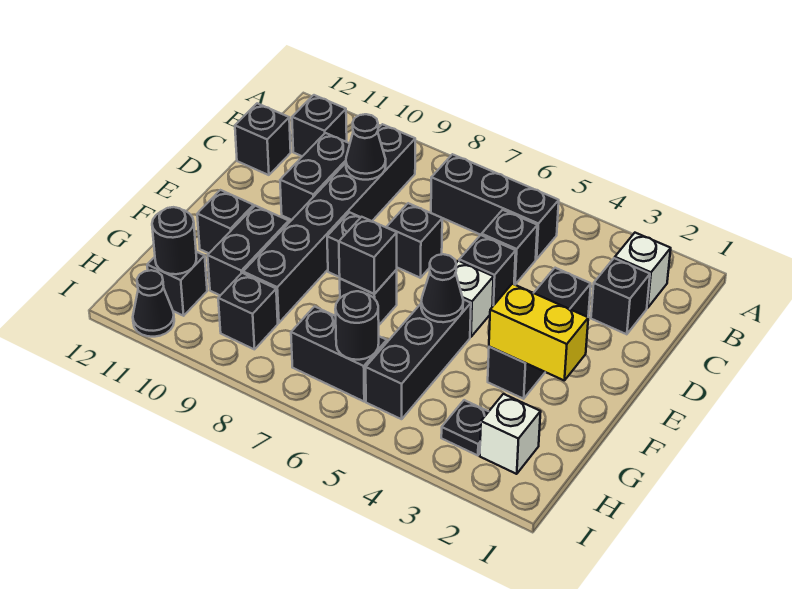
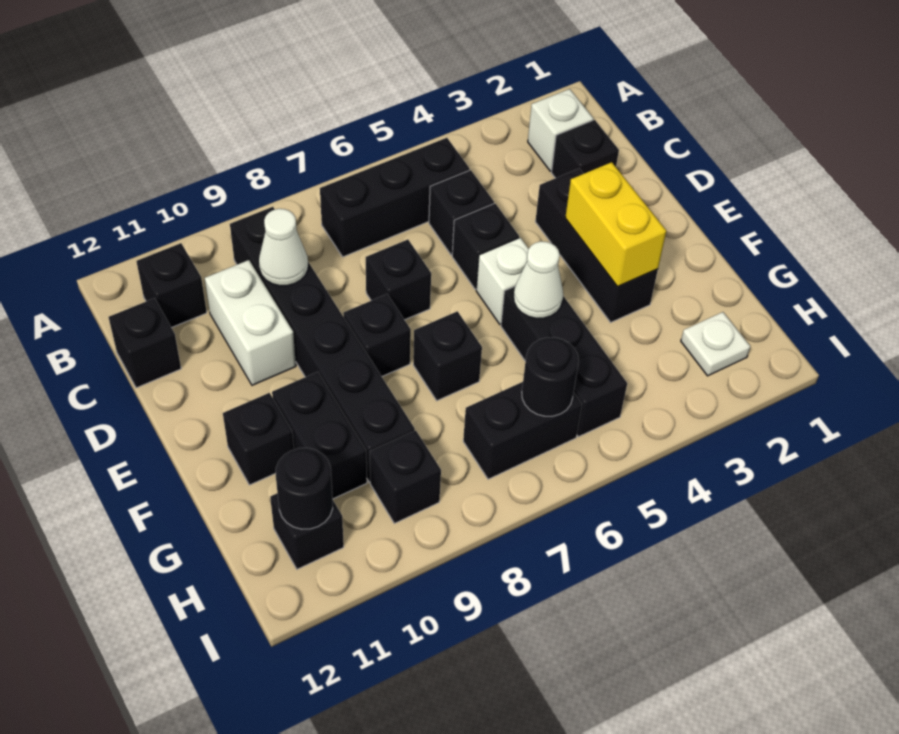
black 1x1 cone [346,114,386,180] -> white 1x1 cone [259,209,308,286]
black 1x2 brick [280,133,350,220] -> white 1x2 brick [205,260,296,385]
yellow 1x2 brick [489,284,588,380] -> yellow 1x2 brick turned to [565,162,666,286]
black 1x1 cone [421,254,463,322] -> white 1x1 cone [514,241,563,318]
black 1x1 brick [339,217,397,294] -> none
white 1x1 brick [480,394,541,474] -> white 1x1 plate [681,312,750,376]
black 1x1 plate [441,400,489,456] -> none
black 1x1 cone [133,270,174,337] -> none

